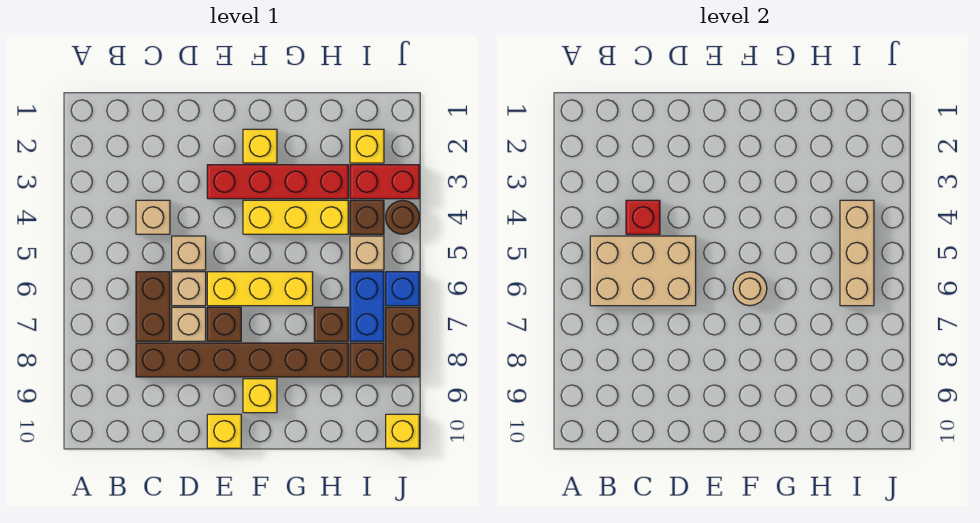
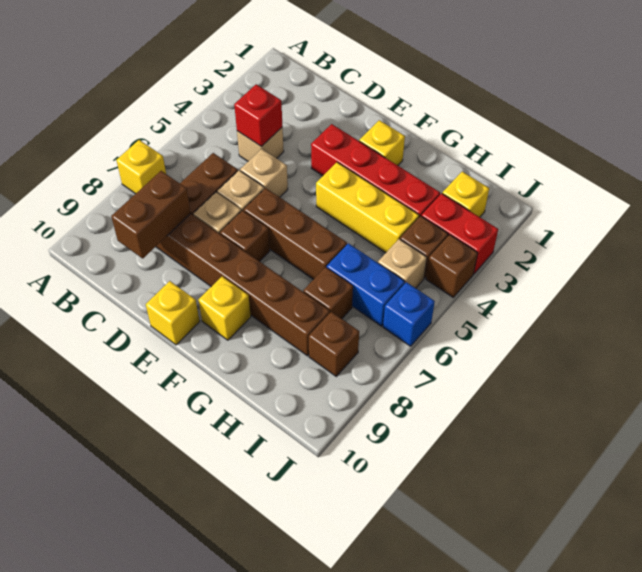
tan 2x3 brick [590,236,696,306] -> none
yellow 1x3 brick [207,272,313,306] -> brown 1x3 brick [244,188,347,280]
tan 1x1 round brick [733,272,767,306] -> none
tan 1x3 brick [840,200,874,306] -> none
blue 1x2 brick [350,272,384,341] -> blue 1x2 brick turned to [327,243,405,326]
brown 1x1 round brick [386,200,419,234] -> brown 1x1 brick [426,235,478,297]
brown 1x2 brick [386,307,419,377] -> brown 1x2 brick moved to [111,171,191,258]
yellow 1x1 brick [386,414,419,448] -> yellow 1x1 brick moved to [116,140,166,194]

